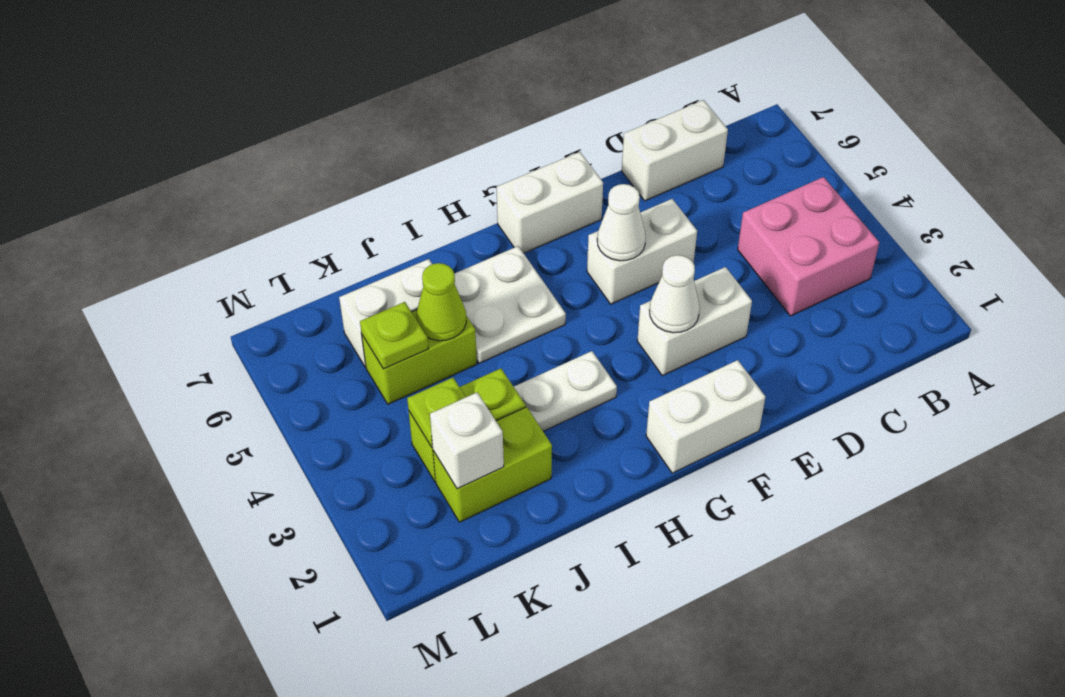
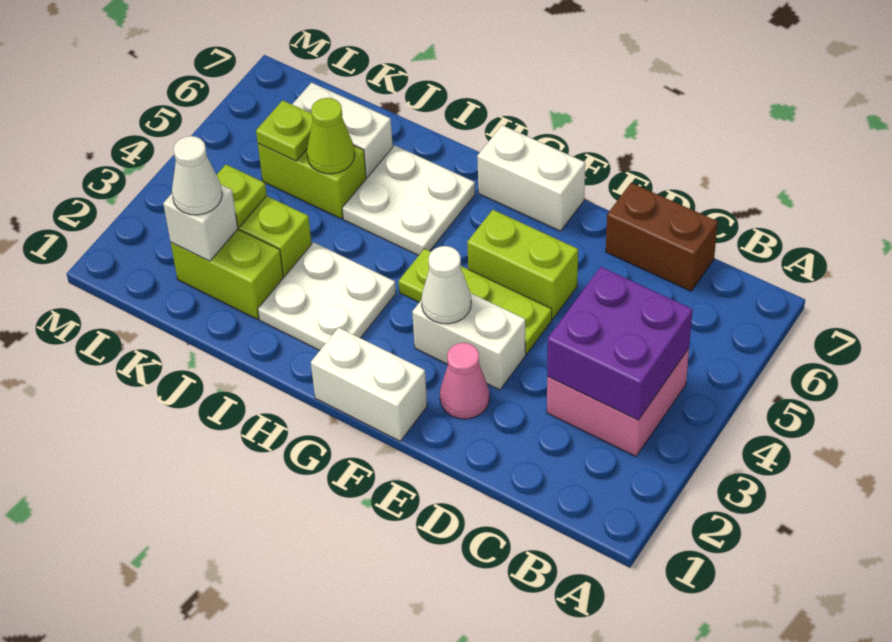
none -> purple 2x2 brick [547,267,693,420]
white 1x2 brick [622,100,728,201] -> brown 1x2 brick [606,183,718,291]
none -> pink 1x1 cone [440,343,489,419]
none -> lime 1x3 plate [399,249,552,354]
white 1x2 brick [587,199,697,304] -> lime 1x2 brick [467,210,578,319]
white 1x1 cone [597,184,646,261] -> white 1x1 cone moved to [172,136,222,215]
white 1x2 plate [514,351,617,431] -> white 2x2 plate [258,242,396,350]

